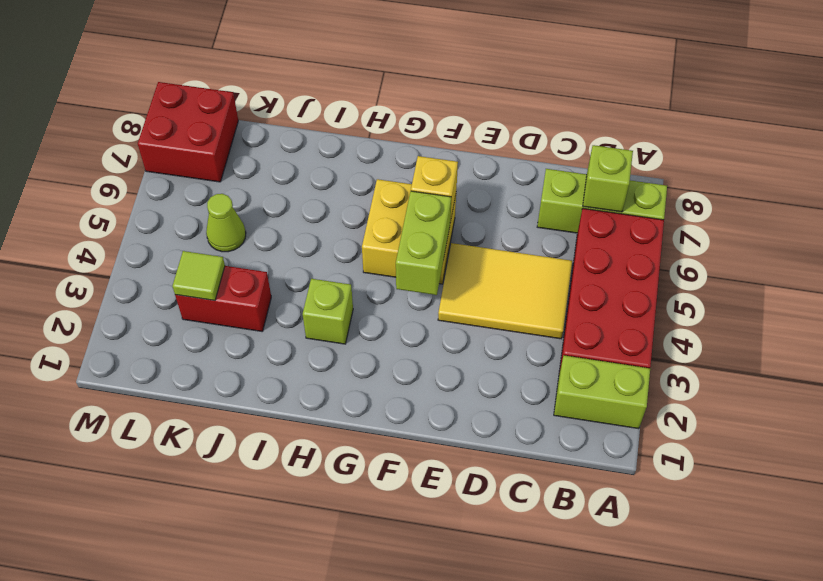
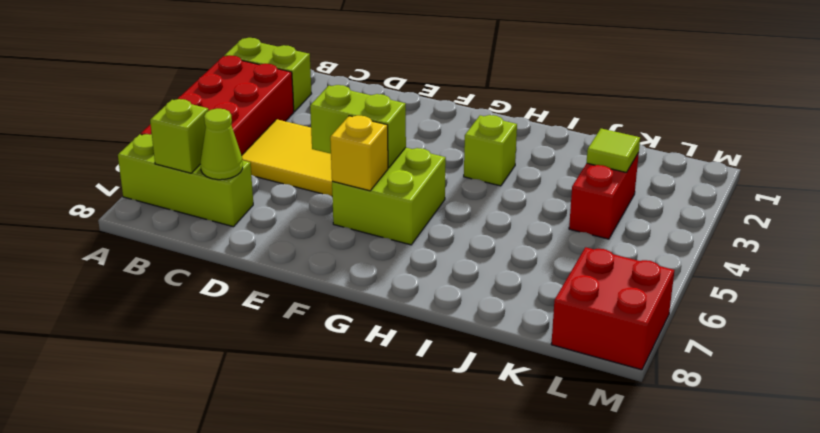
lime 1x2 brick [396,191,451,295] -> lime 1x2 brick turned to [310,85,406,168]
yellow 2x2 brick [362,179,456,284] -> lime 2x2 brick [332,148,446,245]
red 1x2 brick [175,266,271,331] -> red 1x2 brick turned to [569,153,639,239]
lime 1x1 cone [206,194,246,252] -> lime 1x1 cone moved to [200,109,243,180]

